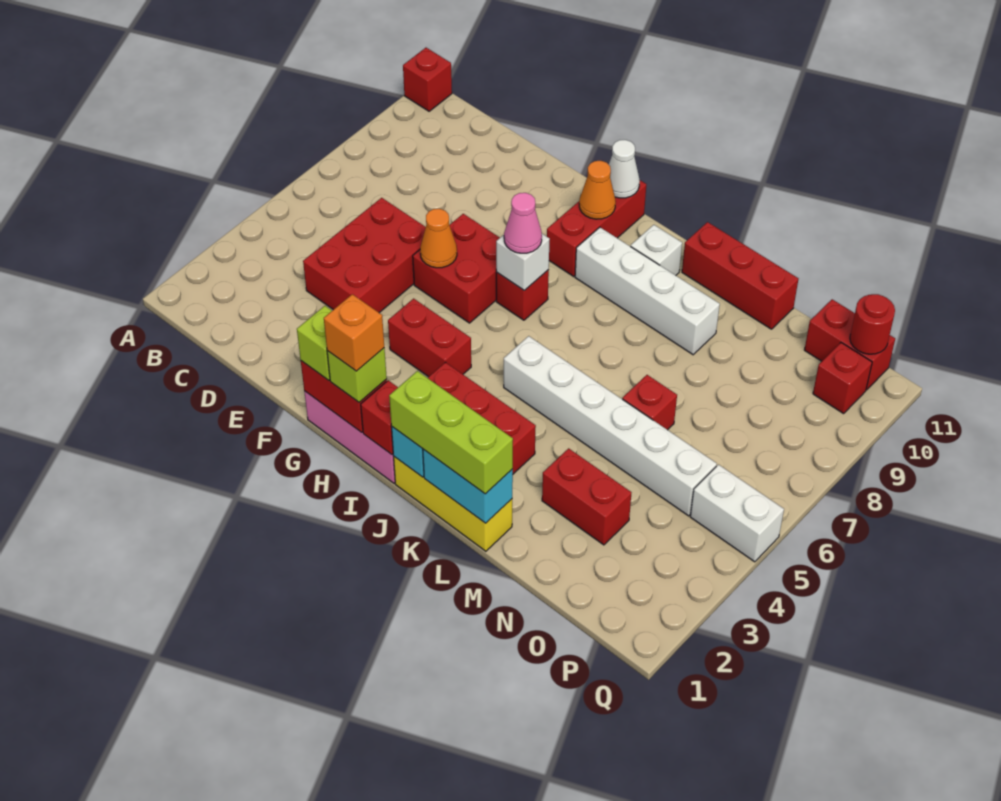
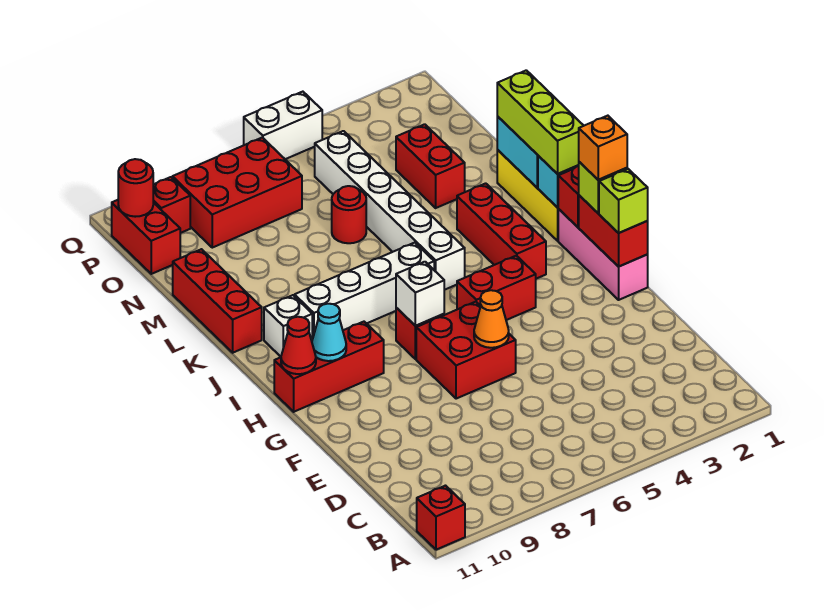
red 2x3 brick [303,198,426,313] -> red 2x3 brick moved to [172,137,302,248]
red 1x2 brick [388,299,471,377] -> red 1x2 brick turned to [457,256,536,320]
pink 1x1 cone [504,193,542,253] -> none
orange 1x1 cone [579,161,616,219] -> cyan 1x1 cone [312,304,346,361]
white 1x1 cone [609,140,640,198] -> red 1x1 cone [281,317,316,374]
white 1x4 brick [575,227,720,355] -> white 1x4 brick turned to [295,243,434,340]
red 1x1 brick [622,375,677,430] -> red 1x1 round brick [332,186,366,243]
white 1x2 brick [690,465,784,562] -> white 1x2 brick turned to [244,92,322,159]

